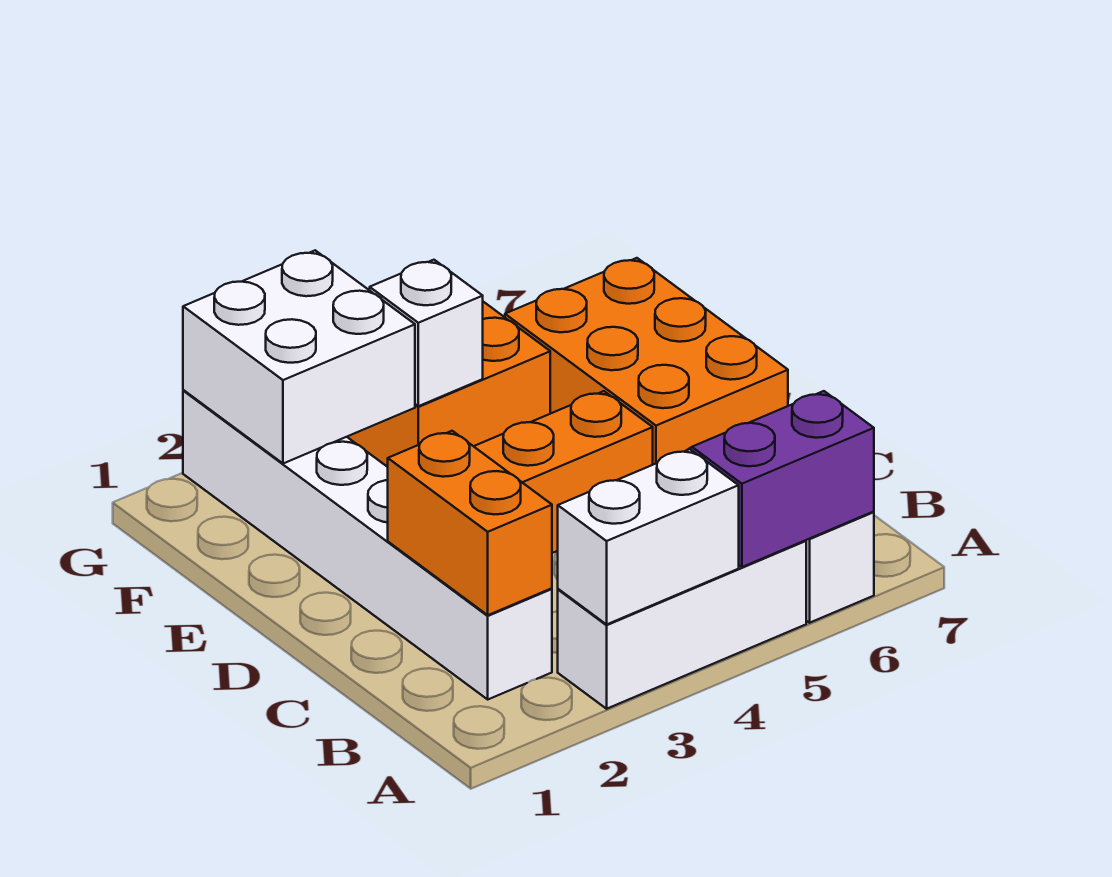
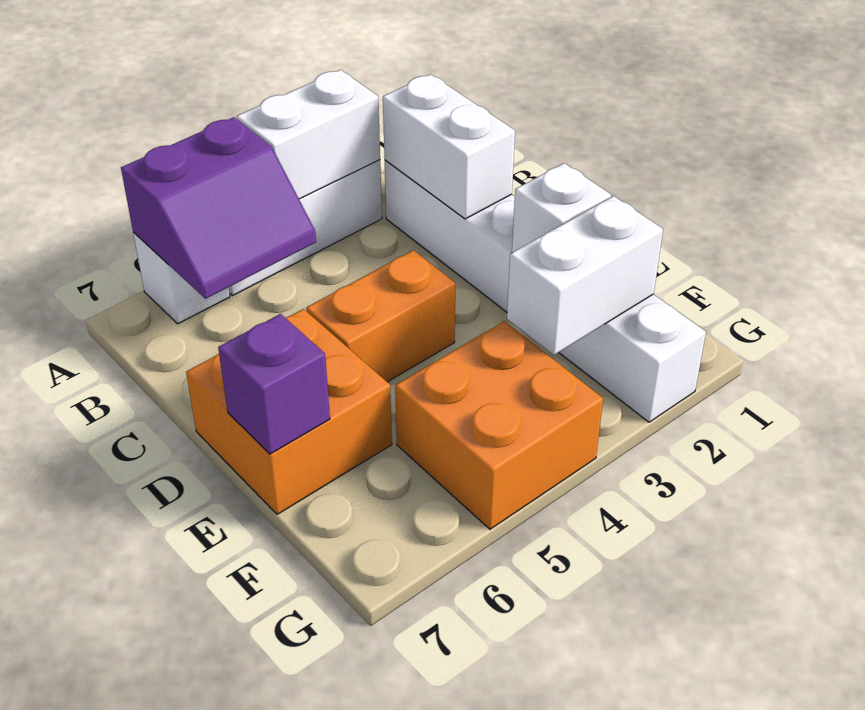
orange 1x2 brick [388,431,552,615] -> white 1x2 brick [383,74,515,219]
orange 2x3 brick [505,258,788,465] -> orange 2x2 brick [186,309,392,514]
none -> purple 1x1 brick [218,314,330,454]
white 2x2 brick [183,250,415,464] -> white 1x2 brick [507,196,663,355]
white 1x1 brick [370,260,483,406] -> white 1x1 brick moved to [512,163,611,252]

